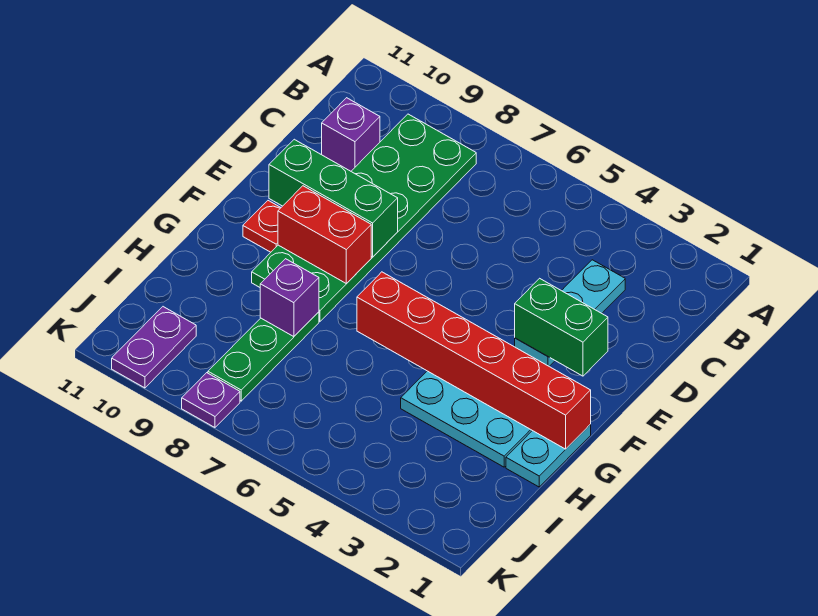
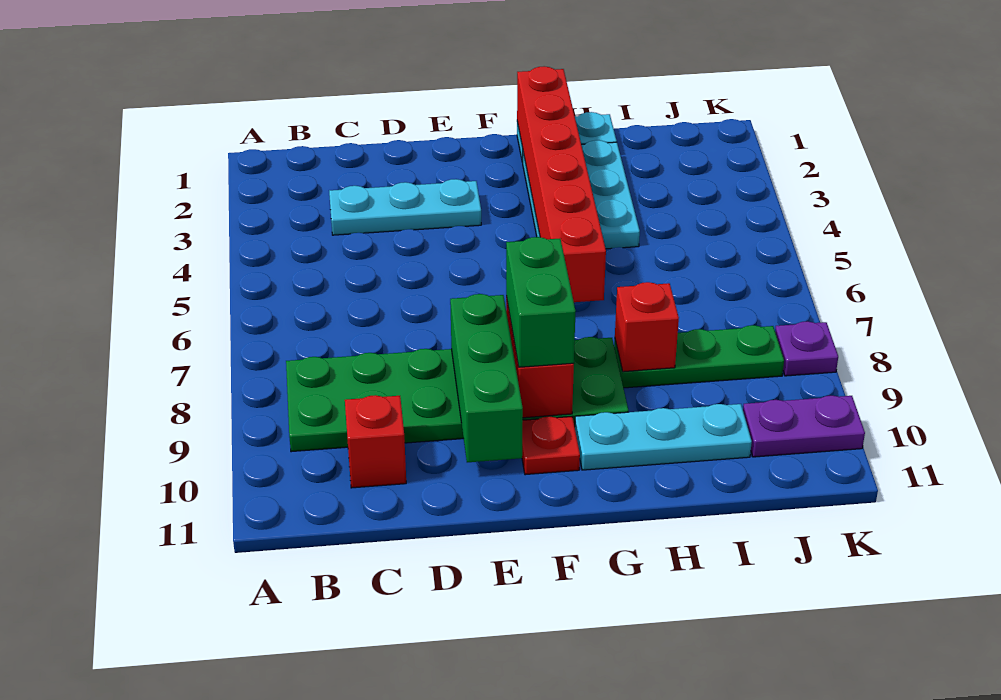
purple 1x1 brick [322,98,380,171] -> red 1x1 brick [345,395,406,488]
green 1x2 brick [515,278,608,376] -> green 1x2 brick moved to [506,237,576,367]
none -> cyan 1x3 plate [575,404,752,470]
purple 1x1 brick [260,259,319,337] -> red 1x1 brick [615,282,679,372]

